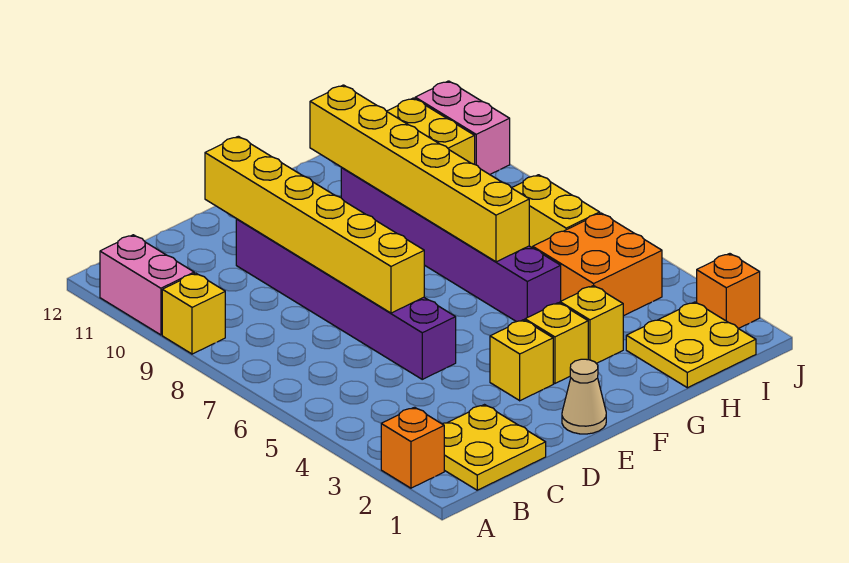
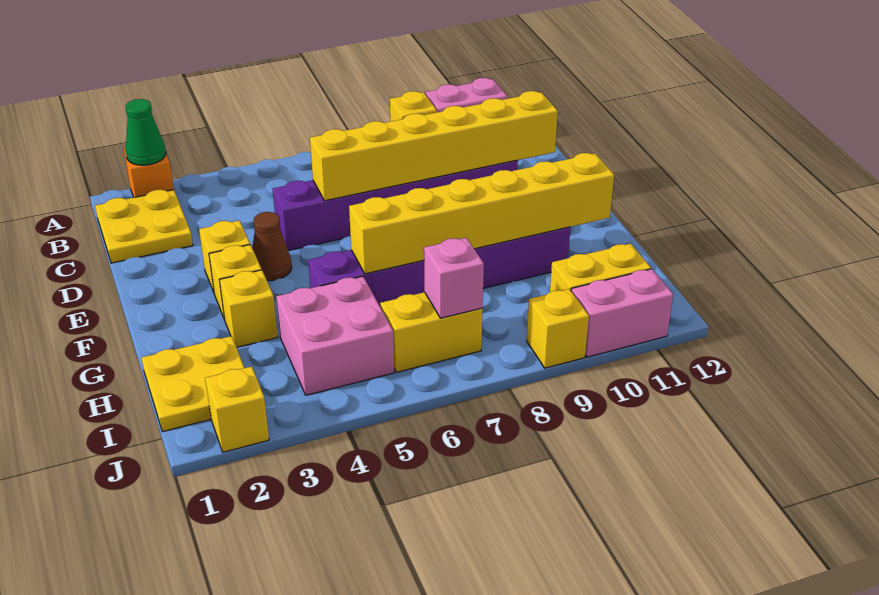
none -> green 1x1 cone [126,99,166,165]
tan 1x1 cone [562,359,606,434] -> none
none -> brown 1x1 cone [252,212,292,281]
orange 2x2 brick [533,213,662,316] -> pink 2x2 brick [276,276,394,395]
none -> pink 1x1 brick [424,238,484,318]
orange 1x1 brick [697,254,760,329] -> yellow 1x1 brick [205,366,269,452]
none -> yellow 1x1 brick [527,289,589,368]

